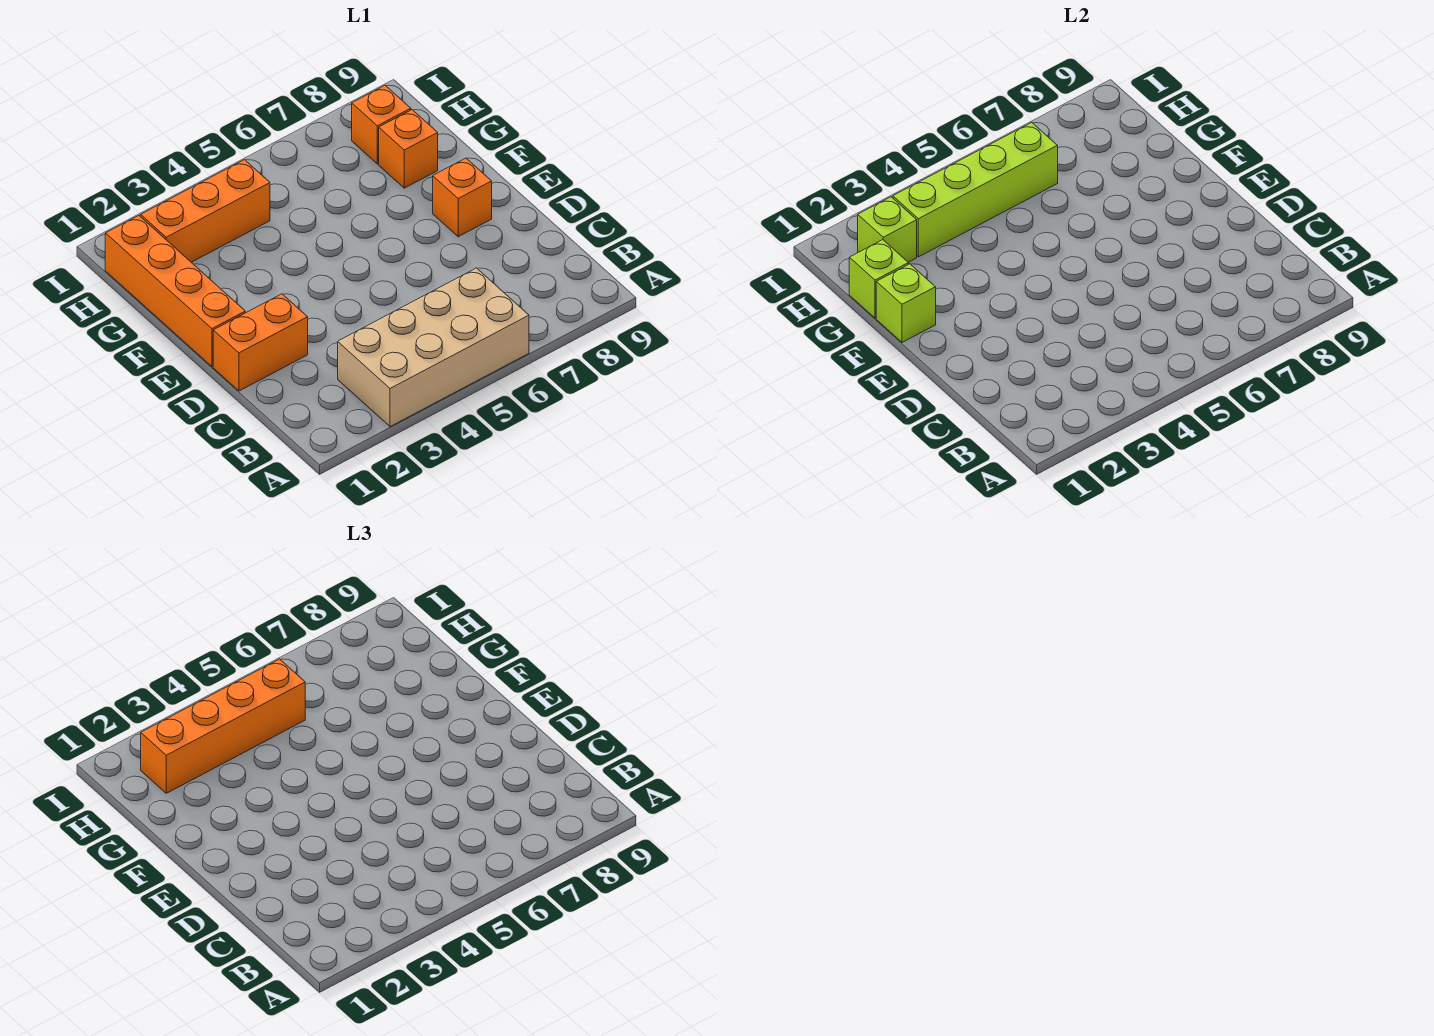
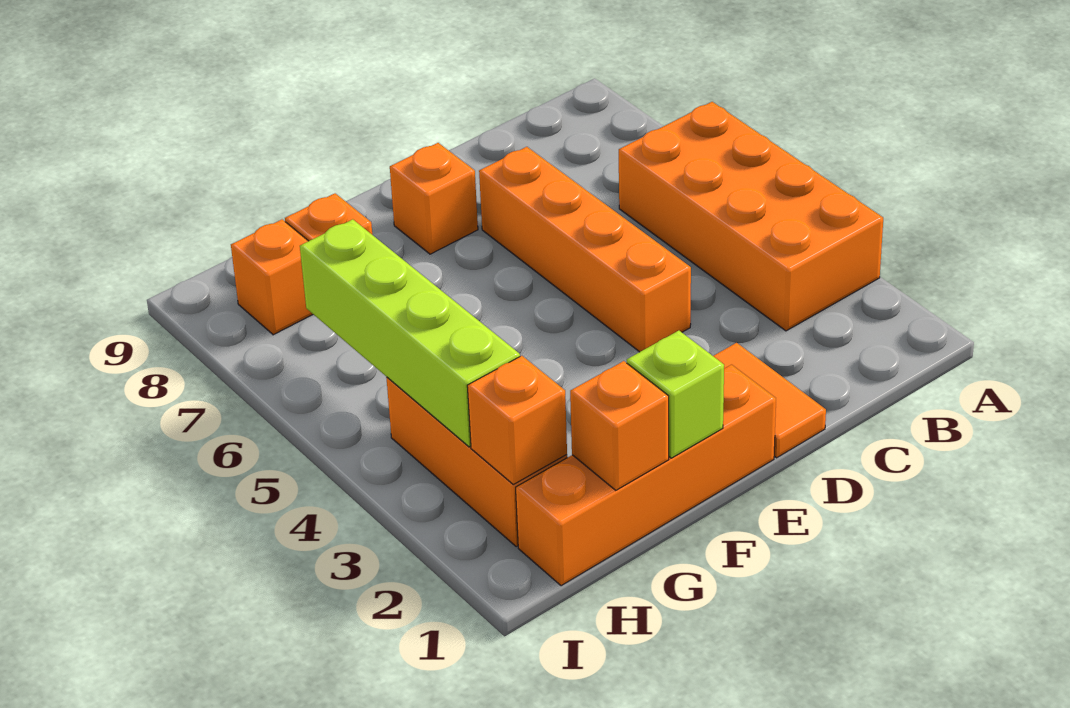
tan 2x4 brick [338,268,529,427] -> orange 2x4 brick [619,102,883,331]
orange 1x2 brick [213,294,308,391] -> orange 1x2 tile [714,343,826,458]
lime 1x1 brick [849,240,909,318] -> orange 1x1 brick [570,361,669,490]
lime 1x1 brick [858,197,917,262] -> orange 1x1 brick [467,356,567,484]
orange 1x4 brick [141,659,305,793] -> orange 1x4 brick moved to [479,147,691,352]

